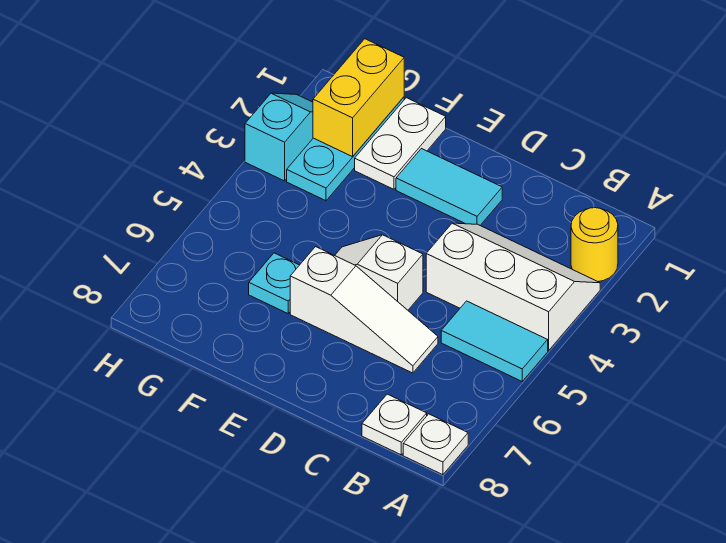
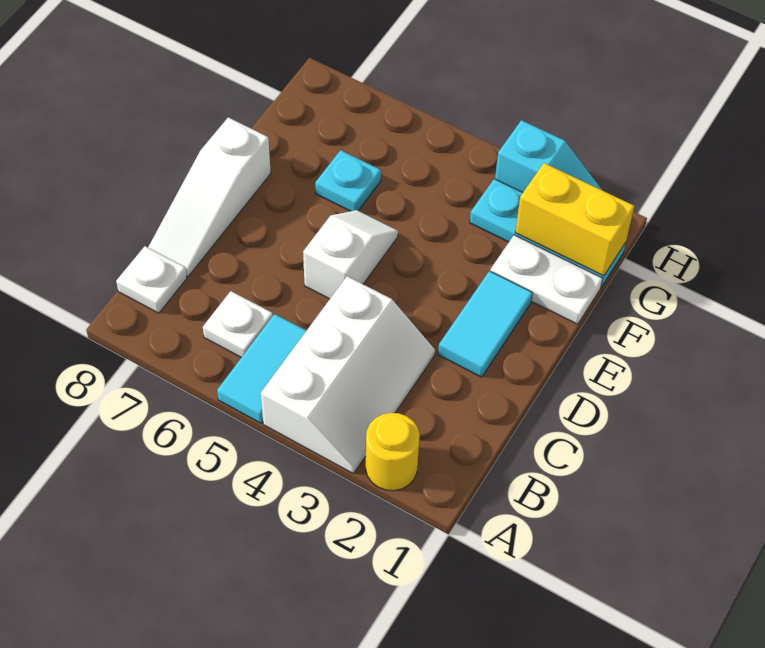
white 1x1 plate [403,414,468,475] -> white 1x1 plate moved to [203,291,273,357]
white 1x3 slope [290,247,438,373] -> white 1x3 slope moved to [148,117,271,276]

